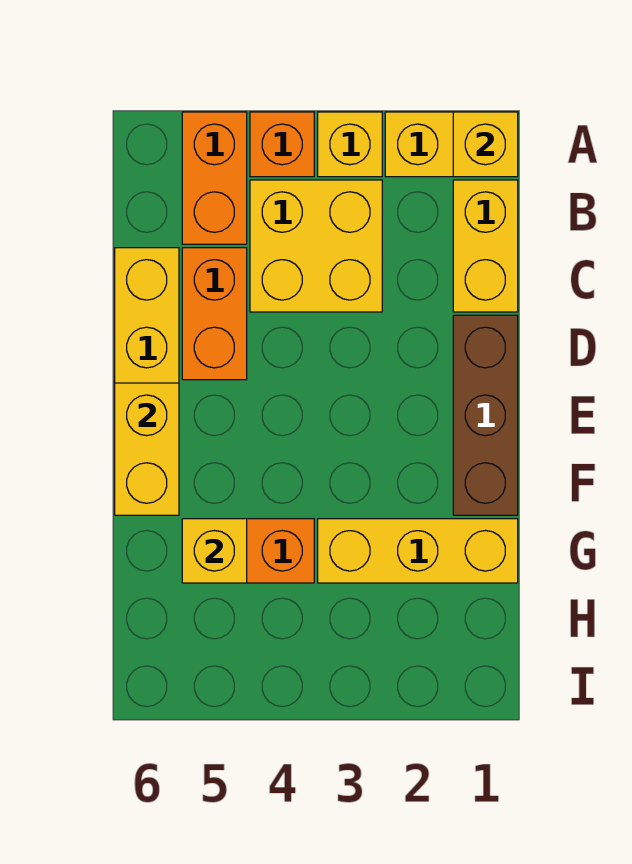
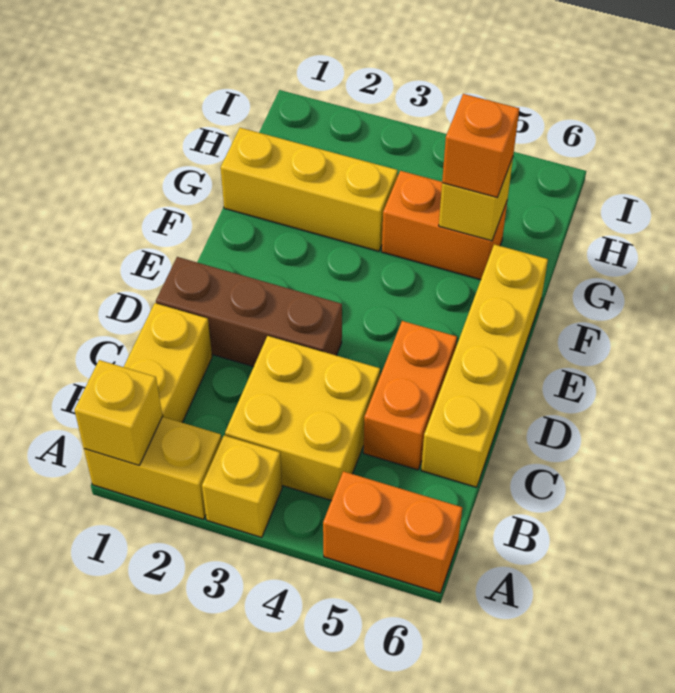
orange 1x1 brick [250,112,314,177] -> orange 1x1 brick moved to [442,94,519,197]
orange 1x2 brick [182,112,247,244] -> orange 1x2 brick turned to [323,471,462,593]
brown 1x3 brick [453,315,518,515] -> brown 1x3 brick turned to [156,257,342,367]
yellow 1x2 brick [115,383,179,515] -> none

